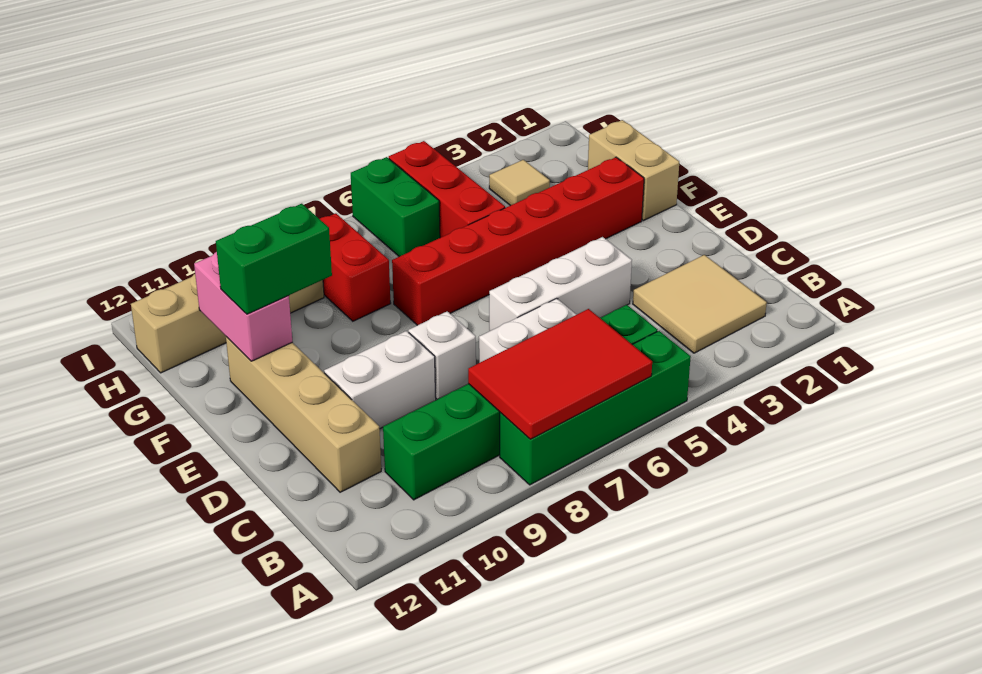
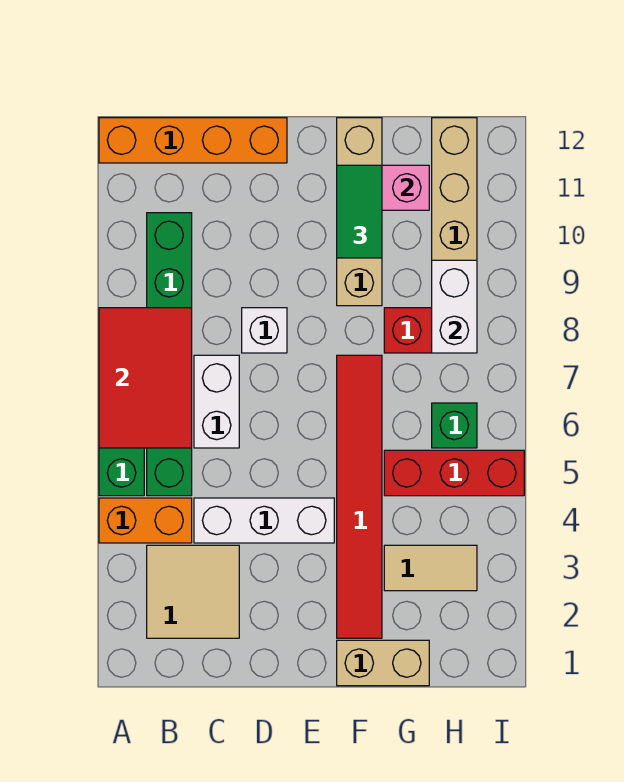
none -> orange 1x2 brick [99,498,192,543]
none -> orange 1x4 brick [99,118,287,163]
tan 1x4 brick [226,337,381,492] -> tan 1x4 brick turned to [337,118,382,306]
white 1x3 brick [489,237,632,331] -> white 1x3 brick turned to [194,498,334,543]
white 1x2 brick [324,331,436,429] -> white 1x2 brick moved to [432,260,477,353]
red 1x6 brick [392,157,644,325] -> red 1x6 tile [337,355,382,638]
green 1x2 brick [216,204,332,314] -> green 1x2 tile [337,165,382,258]
tan 1x1 tile [489,160,550,206] -> tan 1x2 tile [384,545,477,591]
green 1x2 brick [351,157,440,257] -> green 1x1 brick [432,403,477,448]

